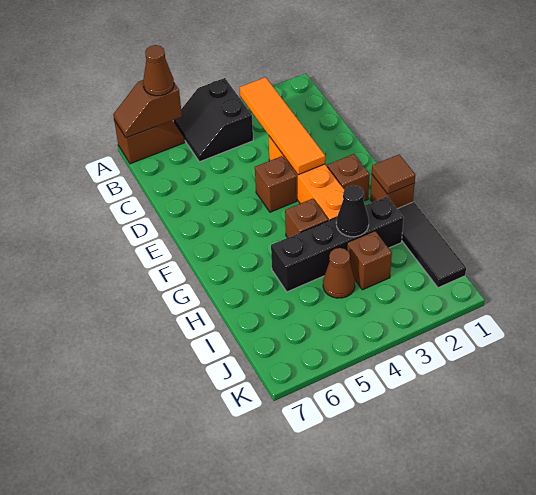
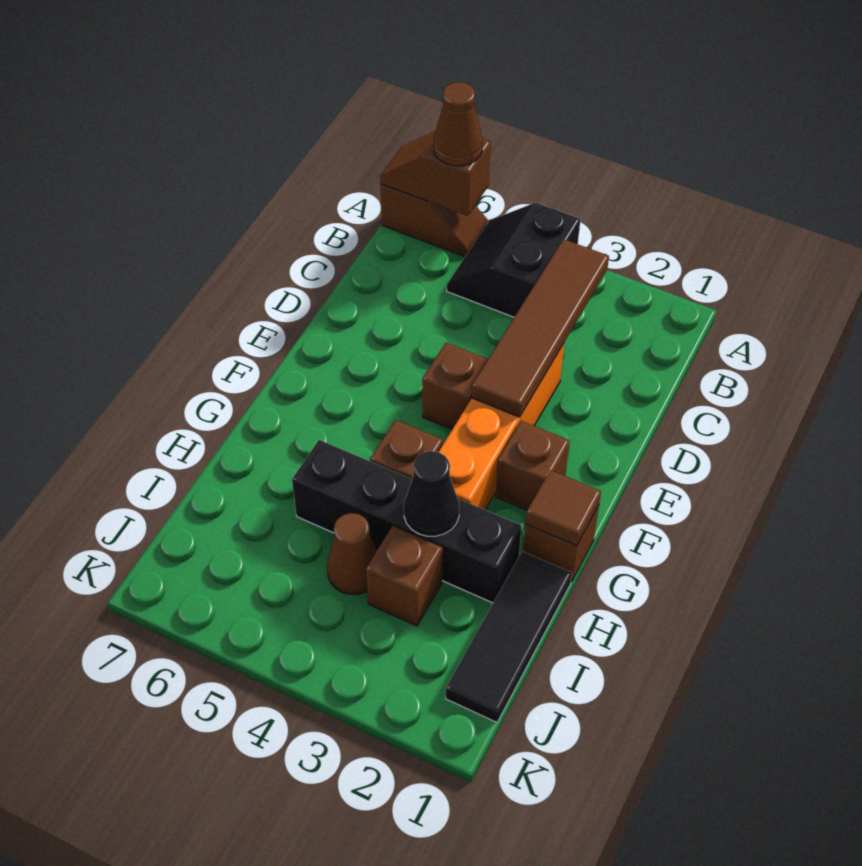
orange 1x4 tile [239,77,325,175] -> brown 1x4 tile [472,239,609,417]

